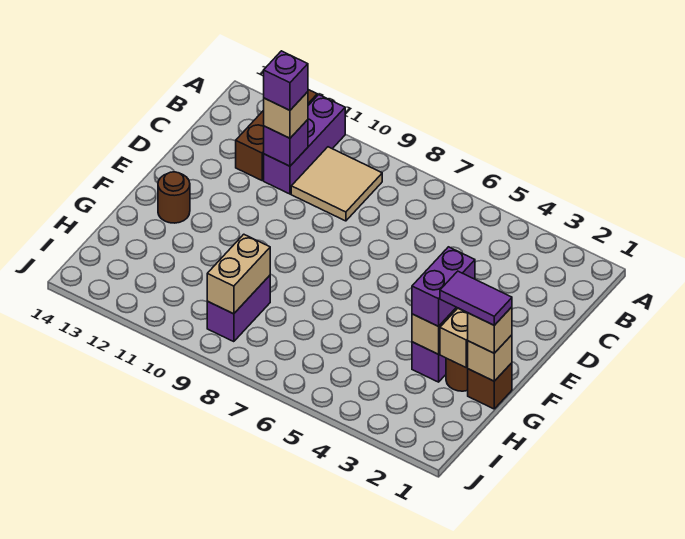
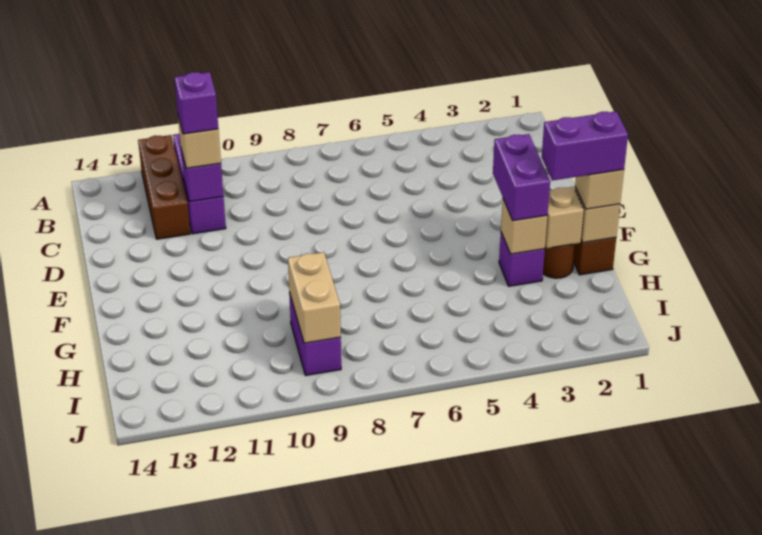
tan 2x2 tile [291,147,382,221] -> none
brown 1x1 round brick [158,172,190,223] -> none
purple 1x2 tile [440,271,512,325] -> purple 1x2 brick [542,111,628,180]

